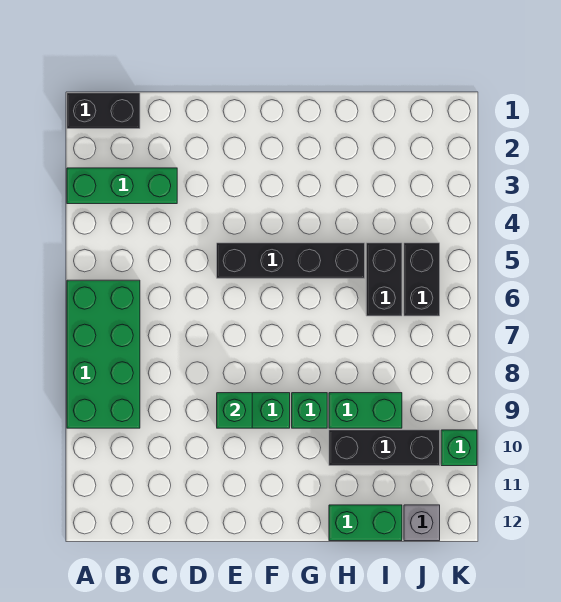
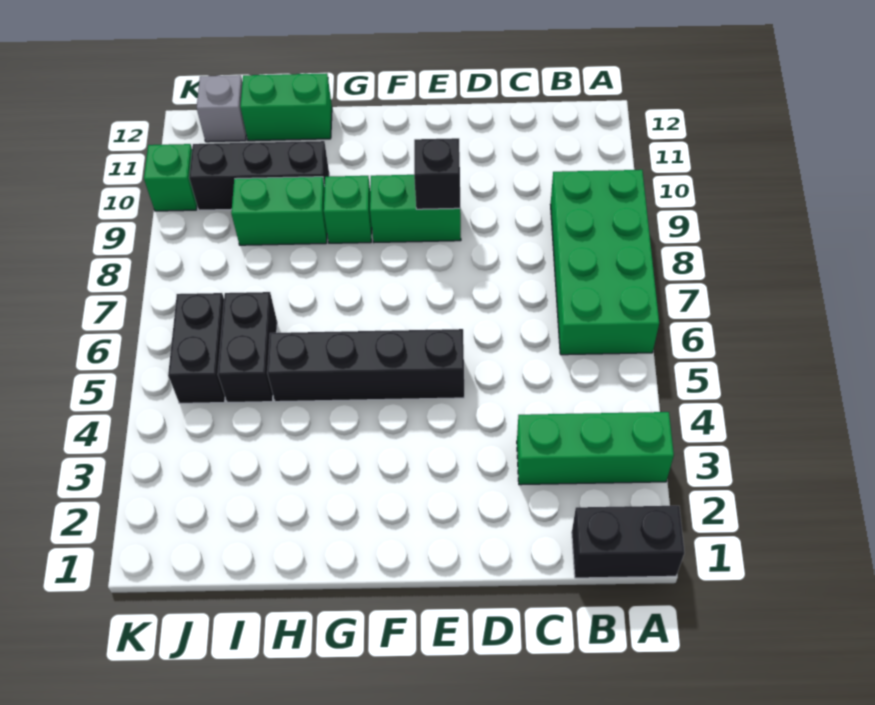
green 1x1 brick [217,393,252,428] -> black 1x1 brick [414,138,460,209]

